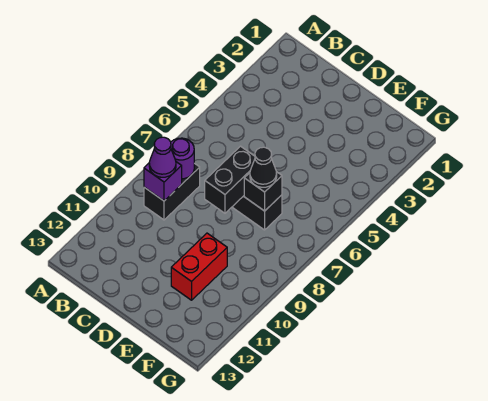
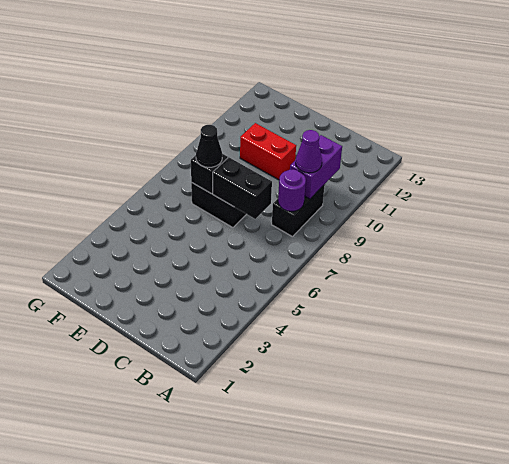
purple 1x1 brick [144,162,182,201] -> purple 1x2 brick [290,135,342,199]
black 1x2 brick [205,146,255,213] -> black 1x2 brick turned to [213,157,272,219]
red 1x2 brick [171,233,227,300] -> red 1x2 brick turned to [240,123,296,180]

